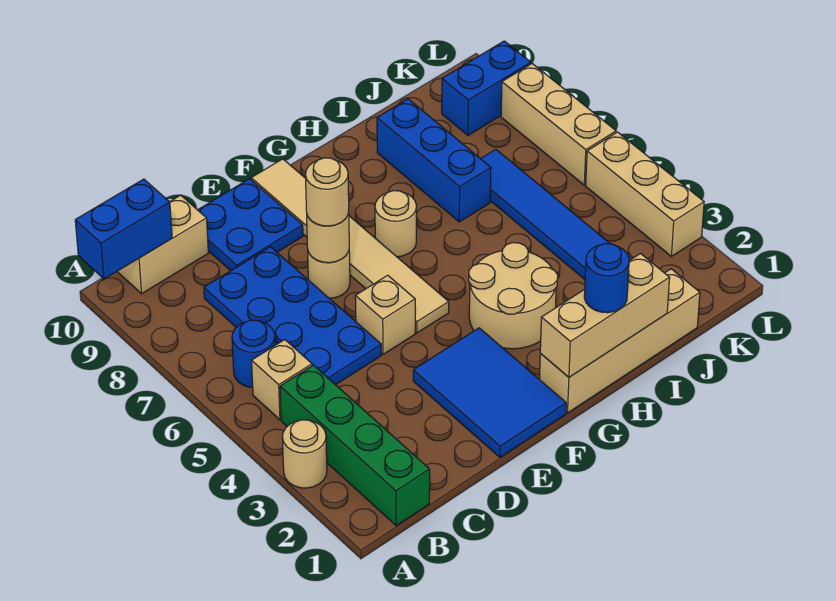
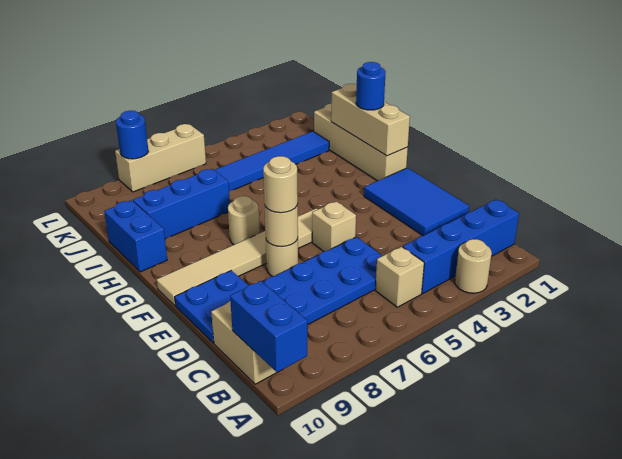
green 1x4 brick [280,365,430,526] -> blue 1x4 brick [403,200,519,293]
blue 1x1 round brick [232,320,275,387] -> blue 1x1 round brick moved to [116,111,148,159]
blue 2x3 tile [413,328,566,457] -> blue 2x3 tile turned to [364,168,469,236]
tan 2x2 round brick [469,243,558,349] -> none
blue 1x2 brick [442,41,531,135] -> blue 1x2 brick moved to [104,200,167,272]
tan 1x3 brick [586,132,704,256] -> none

